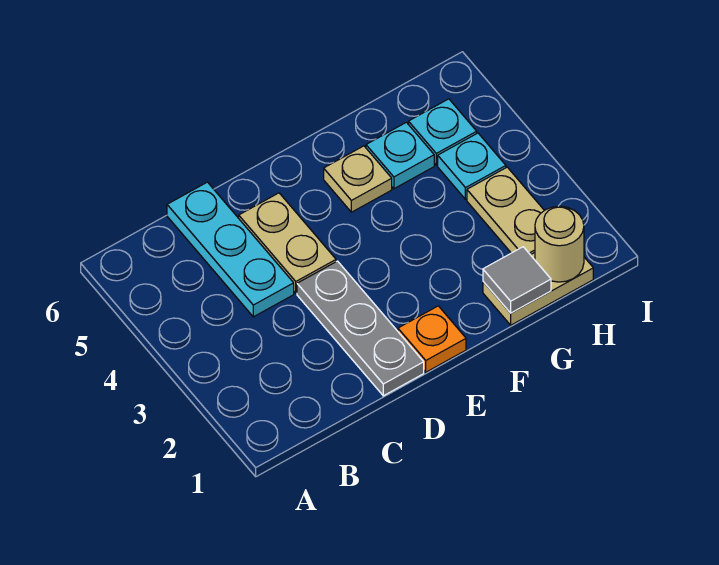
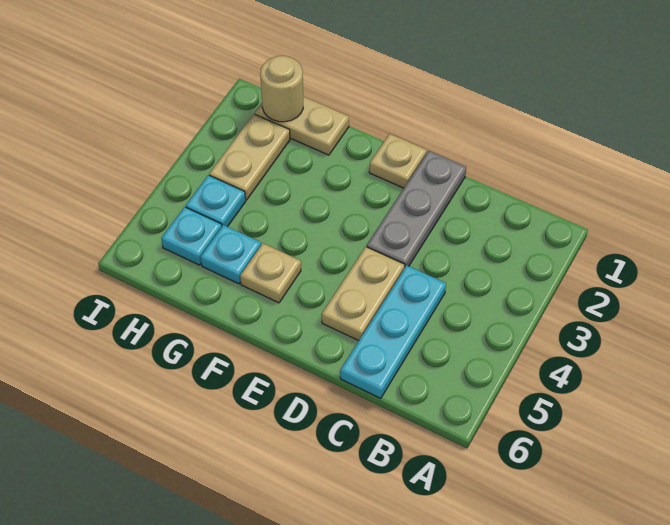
orange 1x1 plate [398,306,466,372] -> tan 1x1 plate [369,134,427,188]
grey 1x1 tile [483,247,551,313] -> none

